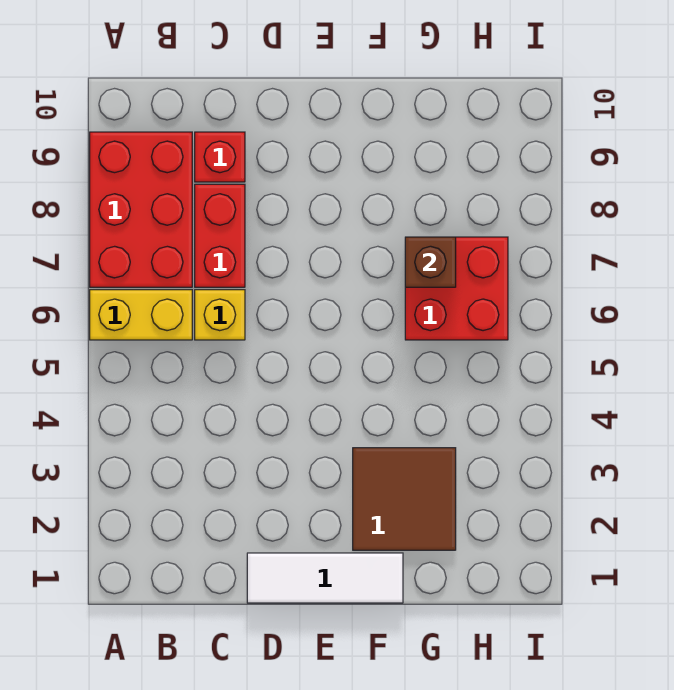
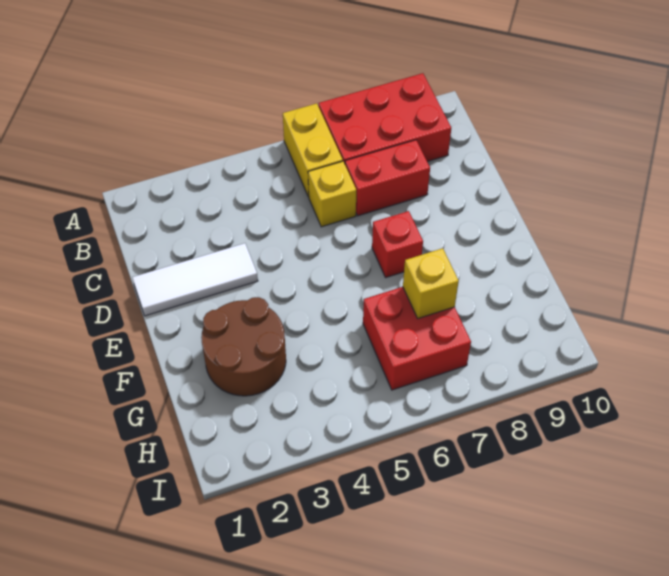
red 1x1 brick [195,132,245,182] -> red 1x1 brick moved to [372,211,423,278]
white 1x3 tile [247,553,403,603] -> white 1x3 tile turned to [132,243,258,316]
brown 2x2 tile [353,448,456,550] -> brown 2x2 round brick [201,297,286,396]
brown 1x1 brick [405,237,456,287] -> yellow 1x1 brick [403,248,459,318]

